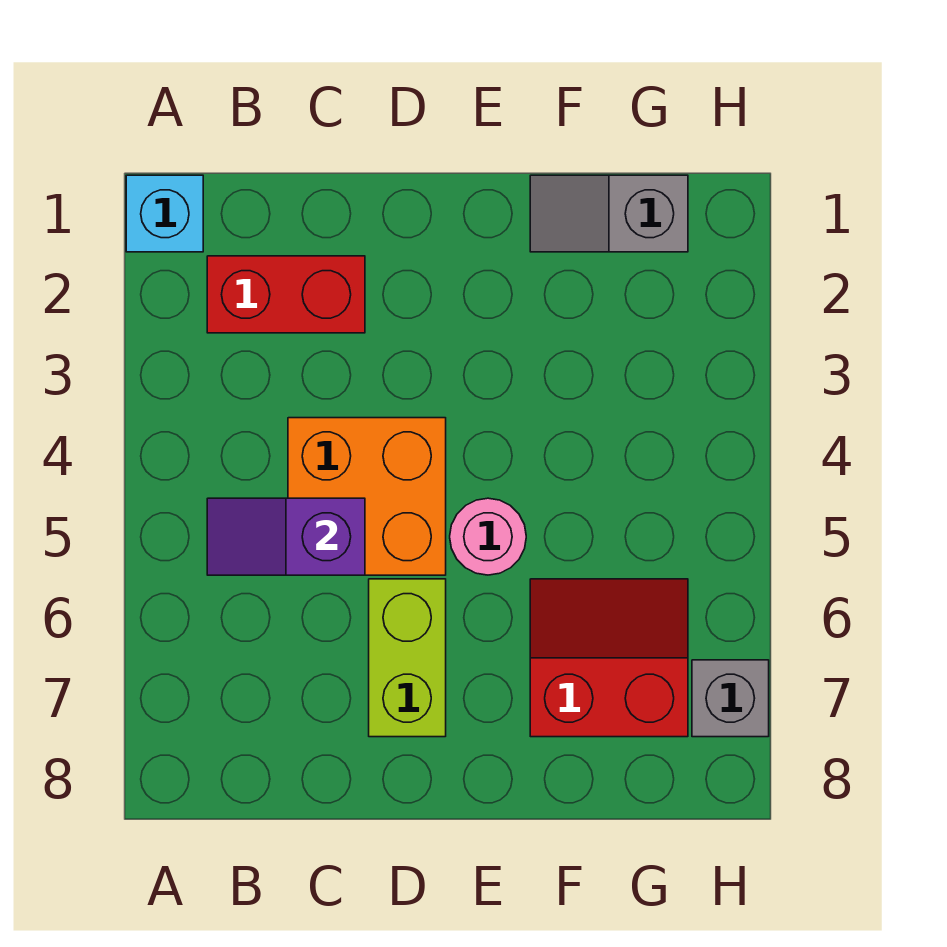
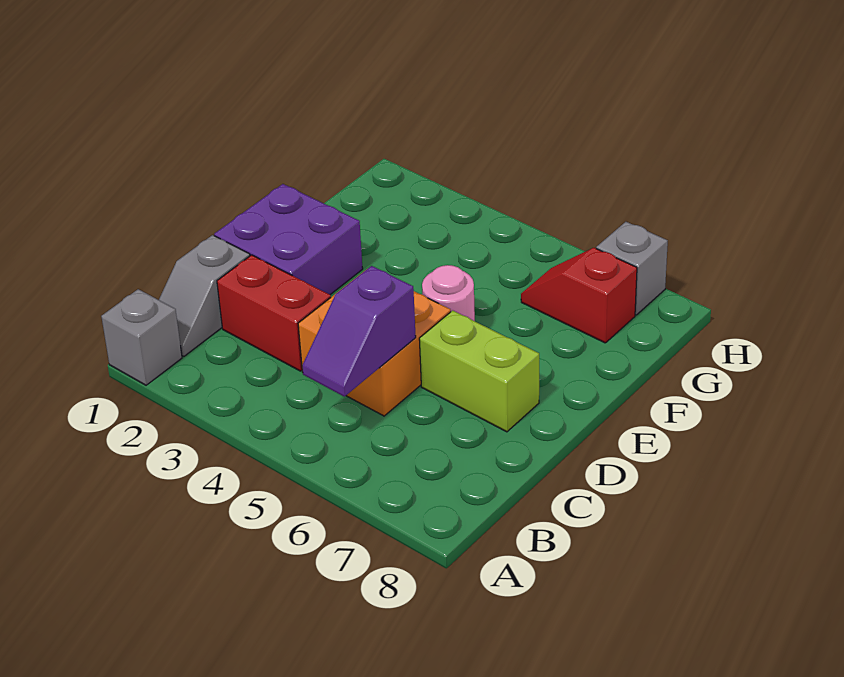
cyan 1x1 brick [126,175,203,252] -> grey 1x1 brick [101,289,182,385]
red 1x2 brick [207,256,365,333] -> red 1x2 brick turned to [217,255,331,371]
none -> purple 2x2 brick [214,184,363,294]
grey 1x2 slope [530,175,688,252] -> grey 1x2 slope moved to [159,235,250,356]
red 2x2 slope [530,579,688,737] -> red 1x2 slope [521,248,637,343]

